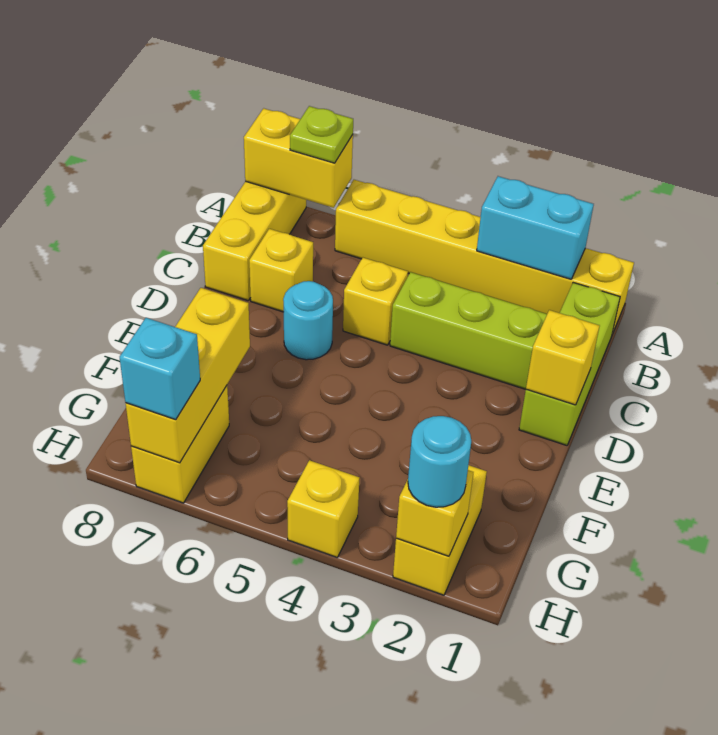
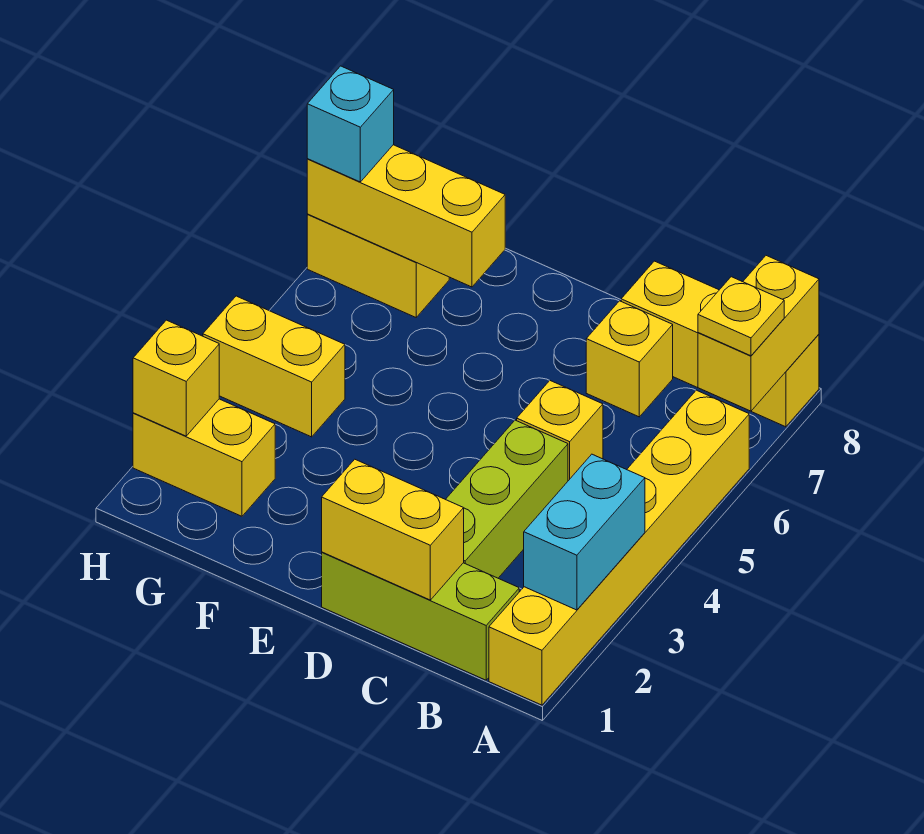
lime 1x1 plate [290,106,353,163] -> yellow 1x1 plate [698,277,784,356]
yellow 1x1 brick [526,310,599,405] -> yellow 1x2 brick [322,459,464,600]
cyan 1x1 round brick [283,281,333,360] -> none
cyan 1x1 round brick [408,416,472,507] -> none
yellow 1x1 brick [287,460,359,557] -> yellow 1x2 brick [203,296,345,437]

